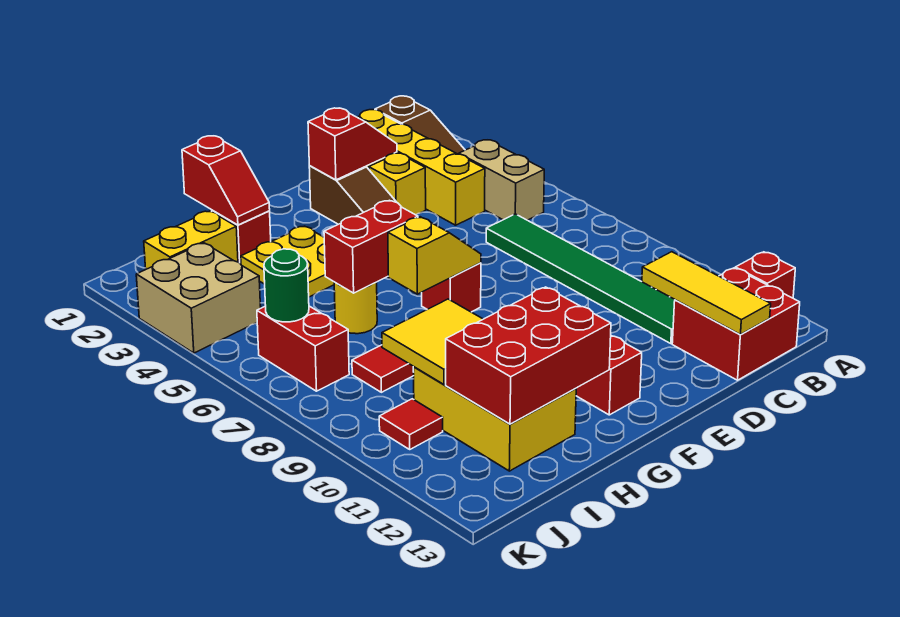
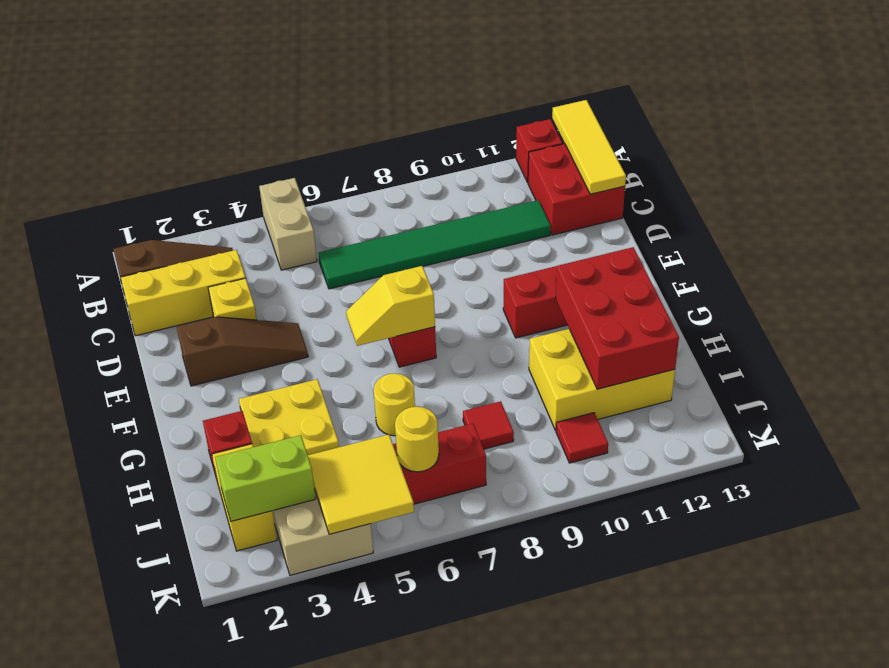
tan 1x2 brick [459,140,544,220] -> tan 1x2 brick turned to [259,178,317,270]
yellow 1x4 brick [357,110,485,225] -> yellow 1x3 brick [121,250,245,336]
yellow 1x3 tile [642,252,771,335] -> yellow 1x3 tile turned to [552,100,626,194]
red 1x2 slope [308,108,397,180] -> none
yellow 1x2 slope [388,217,481,294] -> yellow 1x2 slope turned to [346,266,435,346]
red 1x2 brick [324,200,418,293] -> none
red 1x2 slope [182,136,270,225] -> none
yellow 2x2 tile [382,299,483,385] -> yellow 2x2 tile moved to [308,435,414,534]
none -> lime 1x2 brick [215,435,316,521]
green 1x1 round brick [264,249,309,322] -> yellow 1x1 round brick [395,406,439,472]

